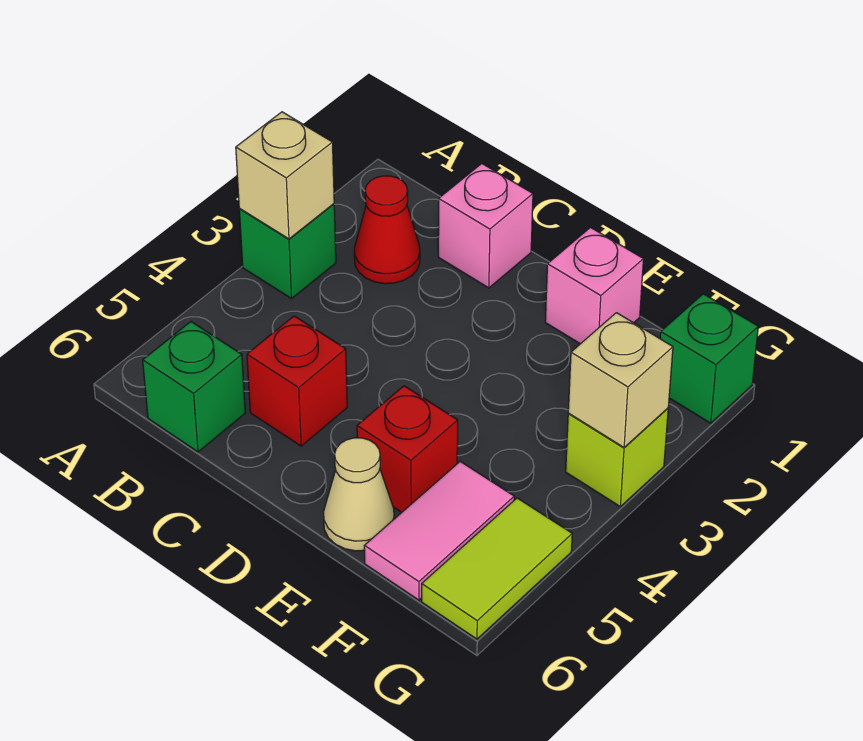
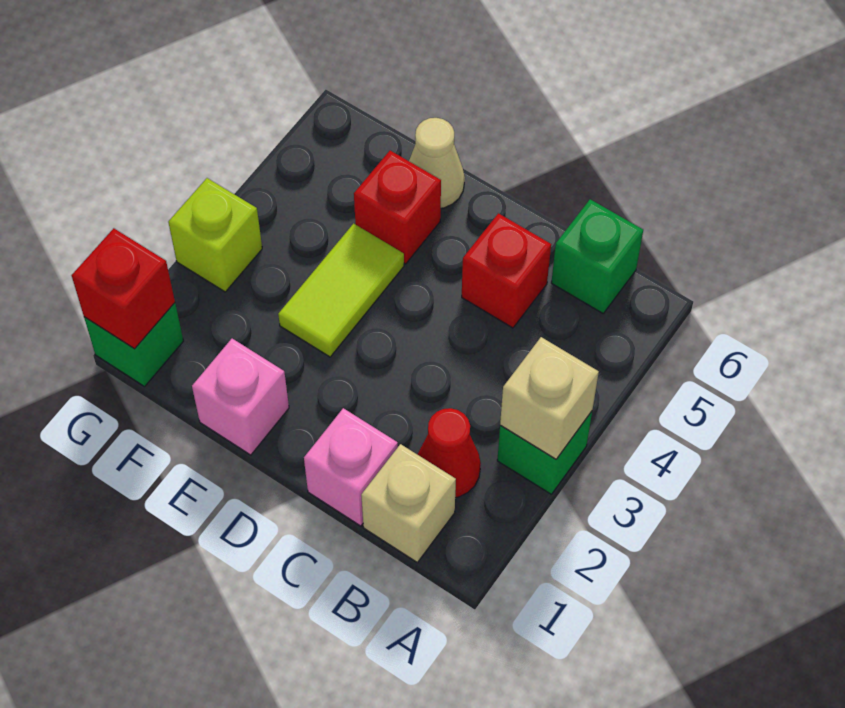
pink 1x2 tile [364,462,514,600] -> none
none -> red 1x1 brick [72,228,175,349]
tan 1x1 brick [568,313,673,447] -> tan 1x1 brick moved to [361,444,456,562]
lime 1x2 tile [422,498,572,639] -> lime 1x2 tile moved to [278,224,404,357]

